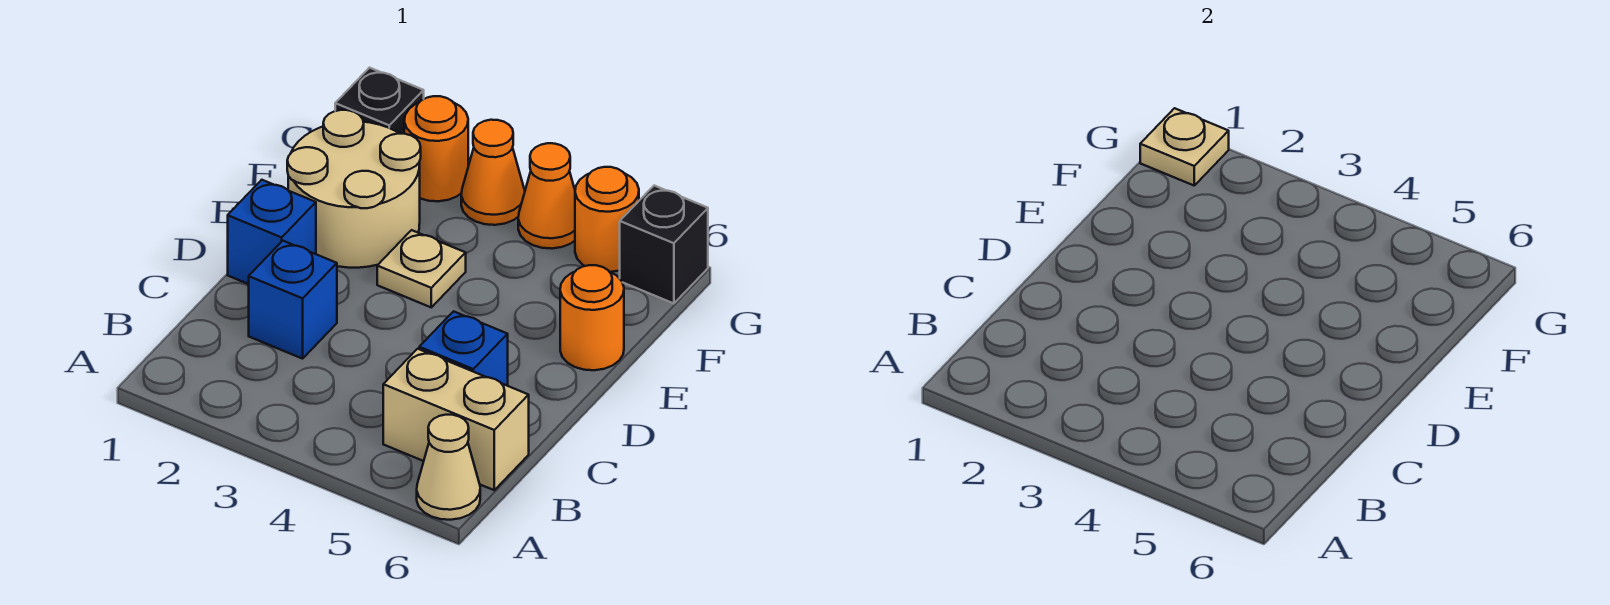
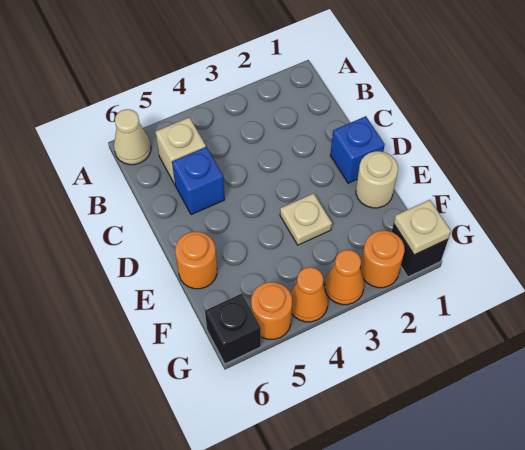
tan 1x2 brick [383,349,529,490] -> tan 1x1 brick [155,117,206,184]
blue 1x1 brick [249,241,337,359] -> none
tan 2x2 round brick [287,110,421,268] -> tan 1x1 round brick [356,151,398,208]

